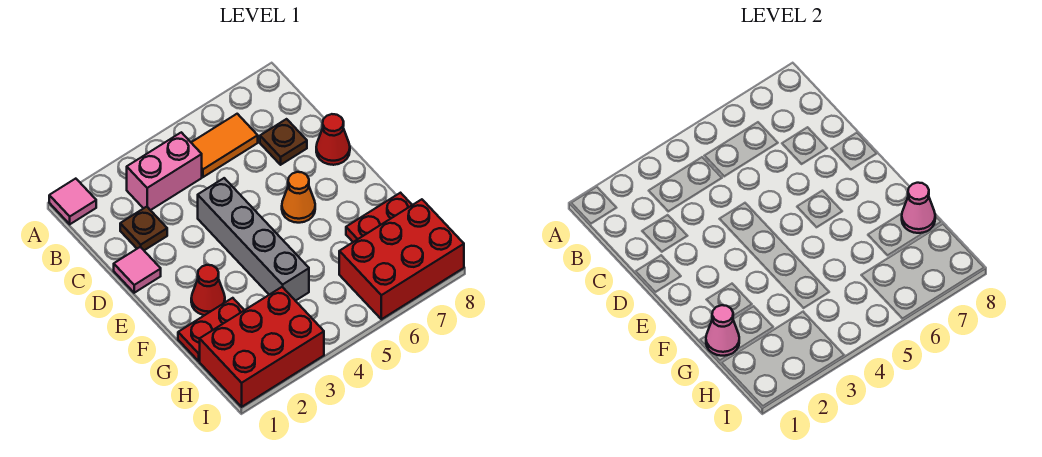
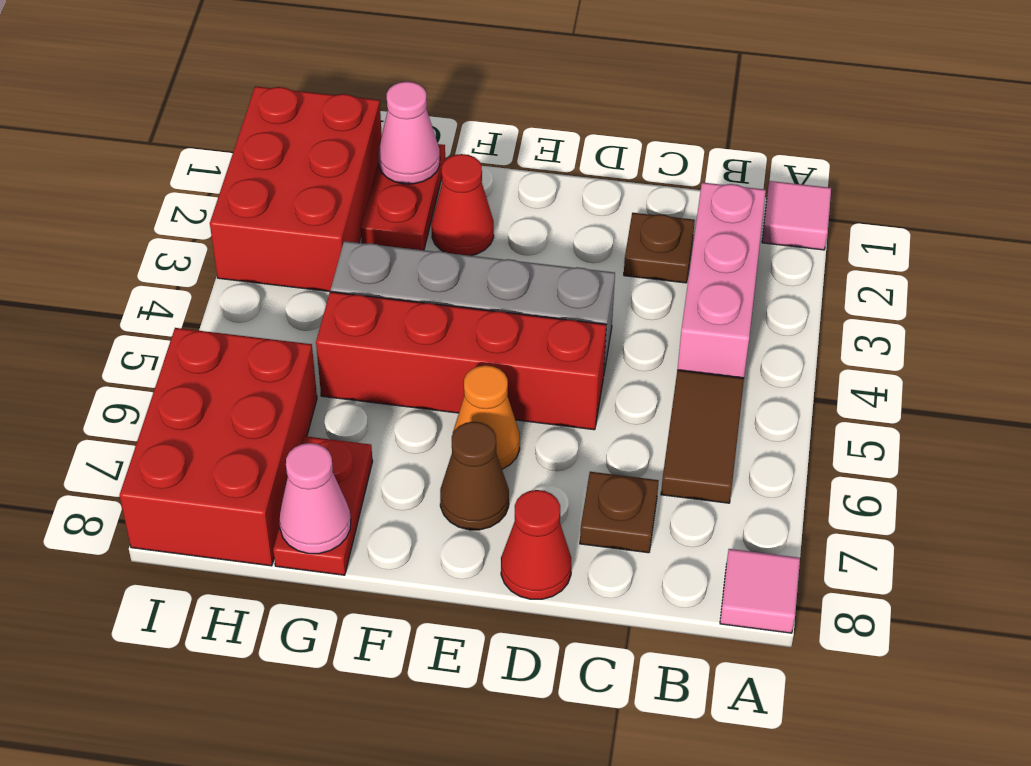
pink 1x2 brick [127,132,202,210] -> pink 1x3 brick [678,183,766,378]
orange 1x2 tile [191,114,258,177] -> brown 1x2 tile [661,370,744,503]
pink 1x1 tile [114,247,161,293] -> pink 1x1 tile moved to [720,549,800,633]
none -> red 1x4 brick [316,292,606,430]
none -> brown 1x1 cone [440,422,509,530]

